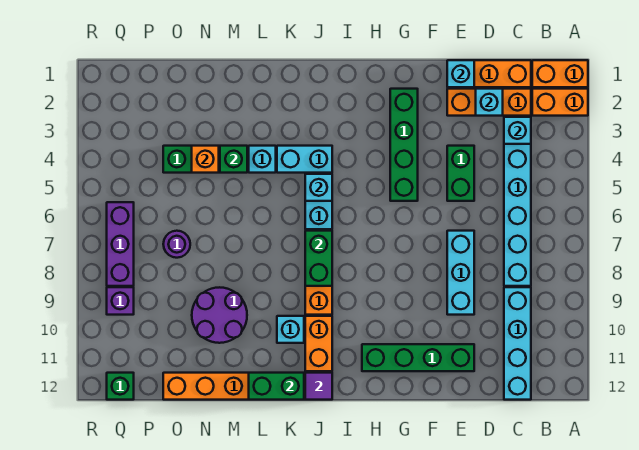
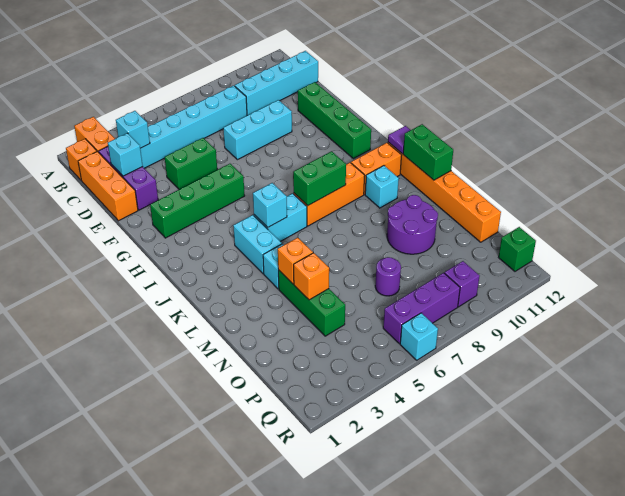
orange 1x2 brick [532,60,588,87] -> orange 1x1 brick [66,139,97,180]
orange 1x3 brick [447,89,531,116] -> purple 1x3 brick [99,147,158,210]
cyan 1x1 brick [447,60,474,87] -> cyan 1x1 brick moved to [400,313,438,360]
green 1x1 brick [220,146,247,173] -> orange 1x1 brick [278,238,313,284]

